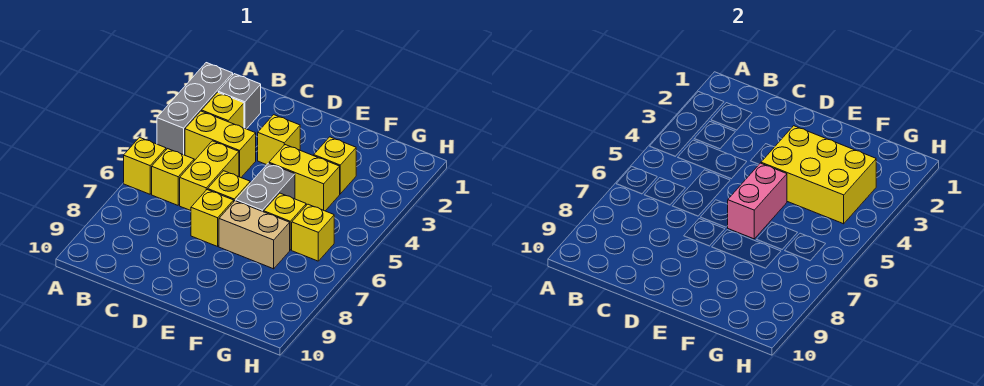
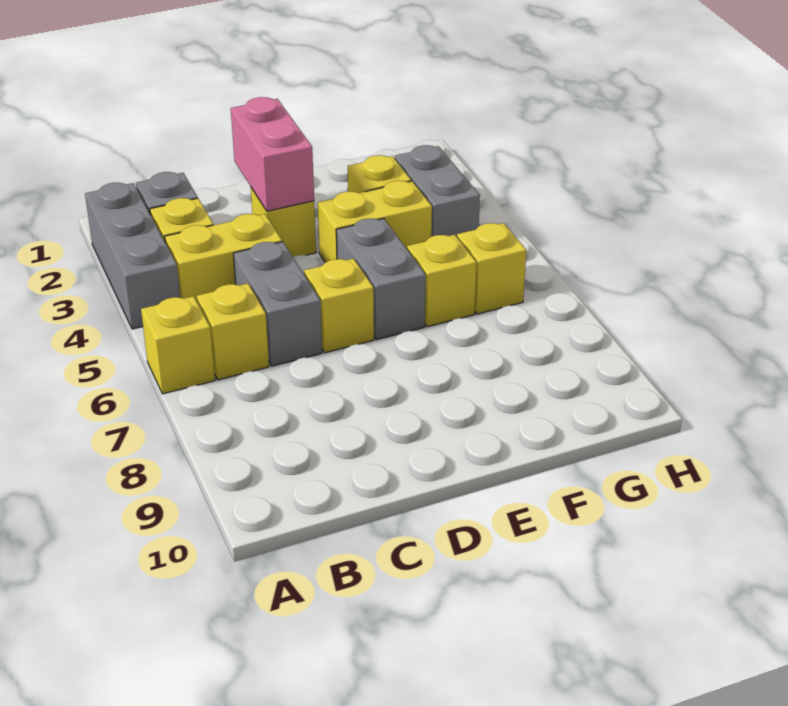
yellow 1x2 brick [180,141,239,211] -> grey 1x2 brick [233,242,322,366]
yellow 1x1 brick [191,190,234,246] -> none
yellow 2x3 brick [761,126,876,224] -> none
pink 1x2 brick [728,163,787,239] -> pink 1x2 brick moved to [231,97,314,211]
tan 1x2 brick [219,201,290,269] -> none
none -> grey 1x2 brick [395,145,480,237]

